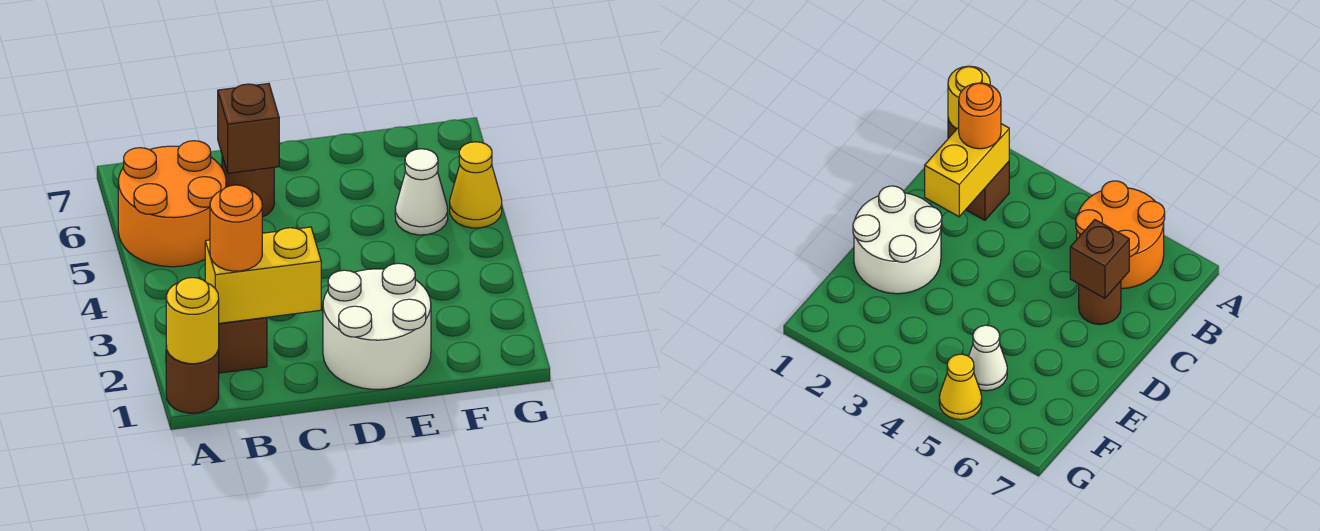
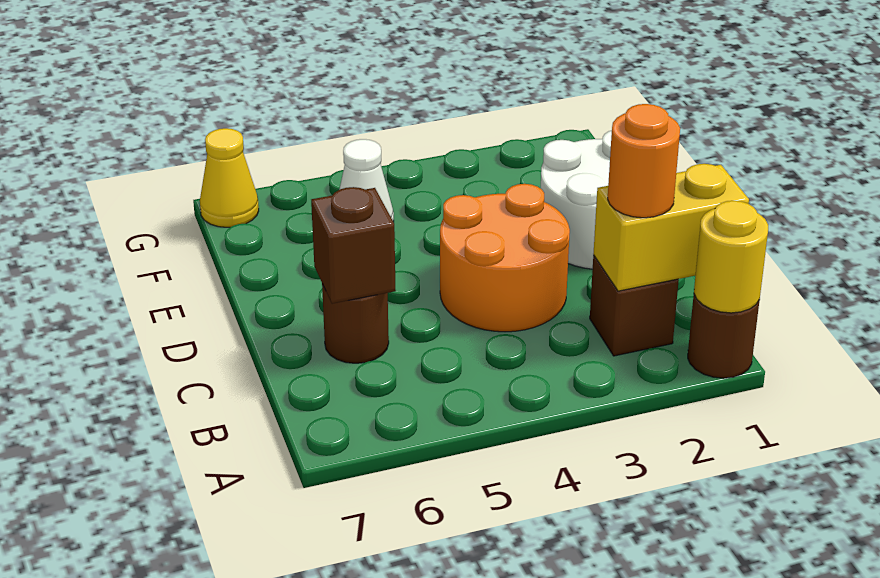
orange 2x2 round brick [118,141,226,267] -> orange 2x2 round brick moved to [440,184,570,332]
yellow 1x2 brick [205,227,321,323] -> yellow 1x2 brick turned to [593,164,749,291]
yellow 1x1 cone [450,142,502,228] -> yellow 1x1 cone moved to [200,128,259,227]

